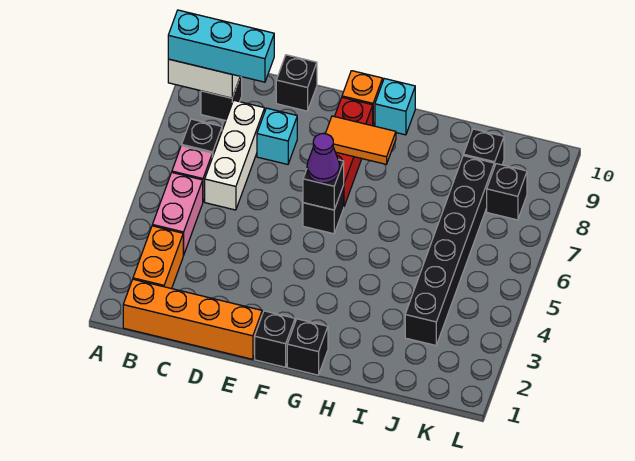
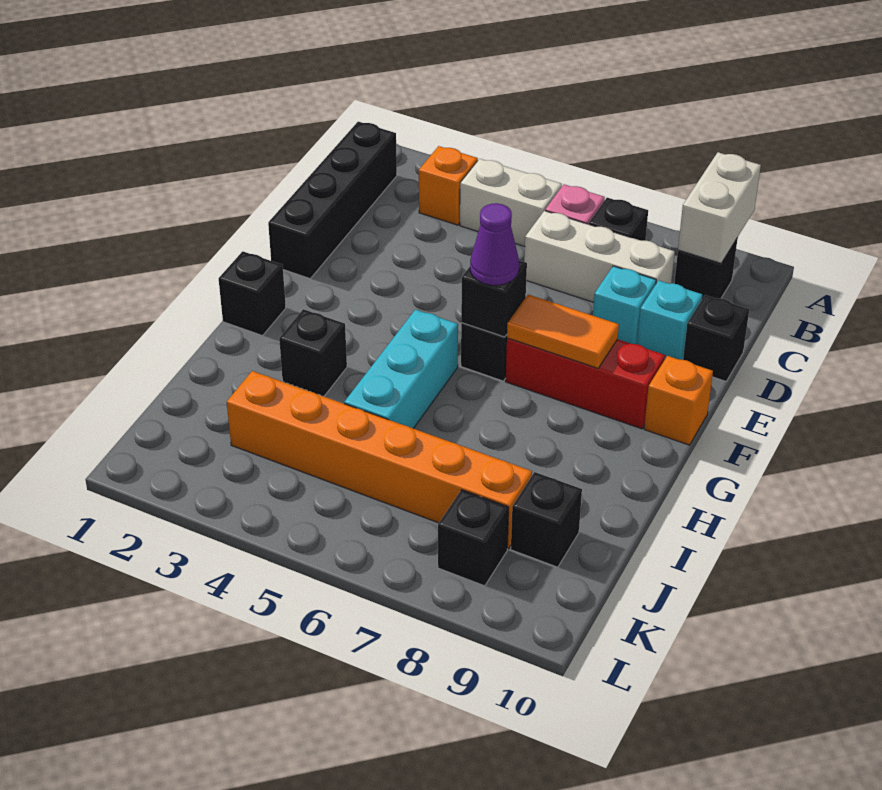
cyan 1x3 brick [168,10,274,82] -> cyan 1x3 brick moved to [344,310,458,429]
orange 1x4 brick [123,279,262,359] -> black 1x4 brick [268,122,397,278]
orange 1x2 brick [133,226,183,289] -> orange 1x1 brick [419,146,478,225]
pink 1x2 brick [152,173,203,255] -> white 1x2 brick [460,159,562,247]
black 1x1 brick [255,311,295,367] -> black 1x1 brick moved to [279,309,347,396]
orange 1x2 tile [325,116,396,164] -> orange 1x2 tile turned to [507,295,619,368]
cyan 1x1 brick [375,79,415,135] -> cyan 1x1 brick moved to [637,281,702,360]
black 1x6 brick [405,156,494,345] -> orange 1x6 brick [227,371,532,549]

